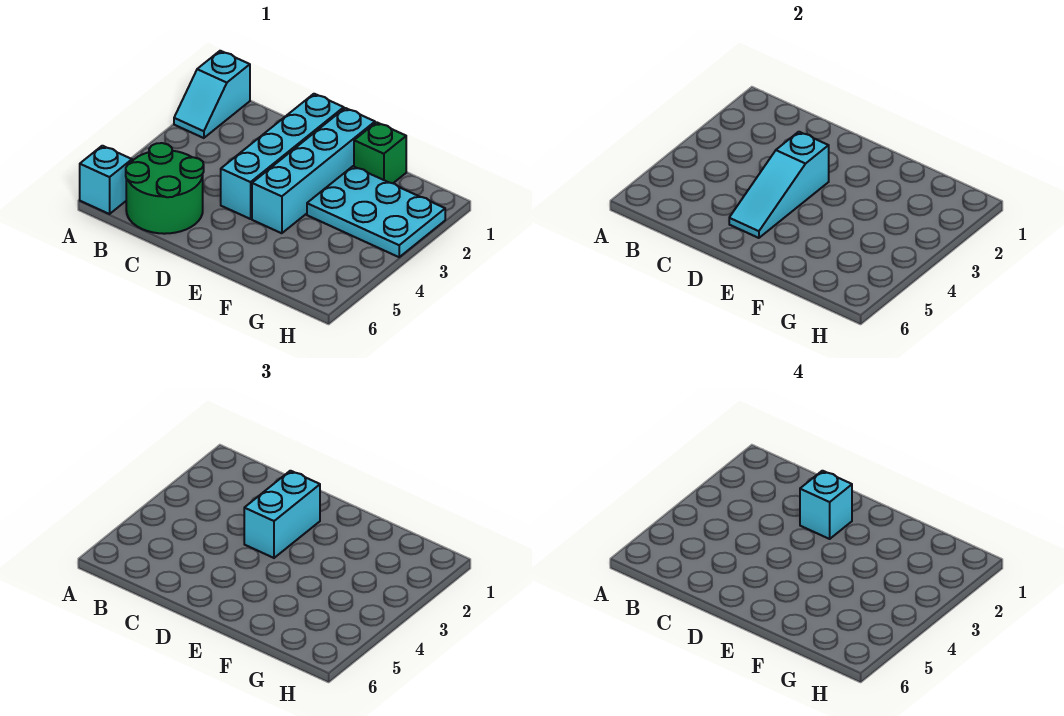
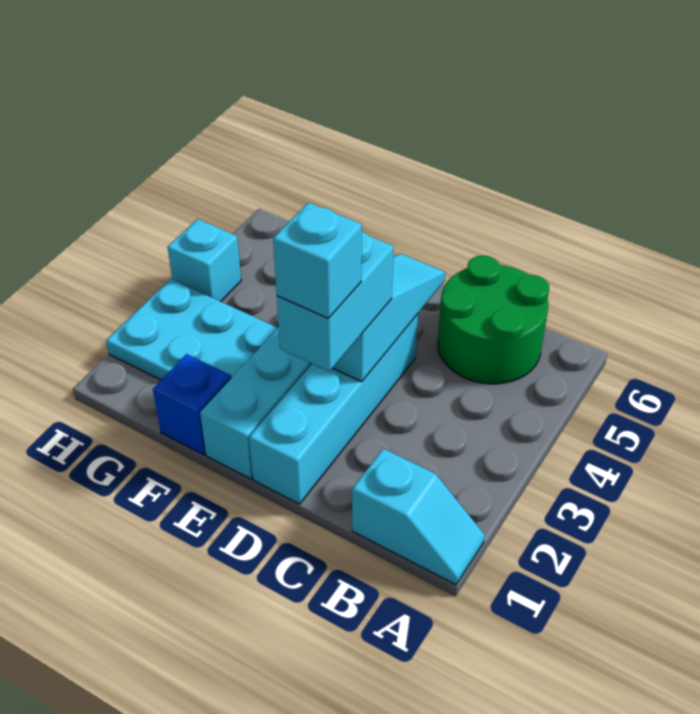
cyan 1x2 slope [174,51,250,138] -> cyan 1x2 slope turned to [352,449,485,585]
cyan 1x1 brick [80,146,132,214] -> cyan 1x1 brick moved to [168,219,241,302]
green 1x1 brick [354,122,406,183] -> blue 1x1 brick [153,354,231,455]

